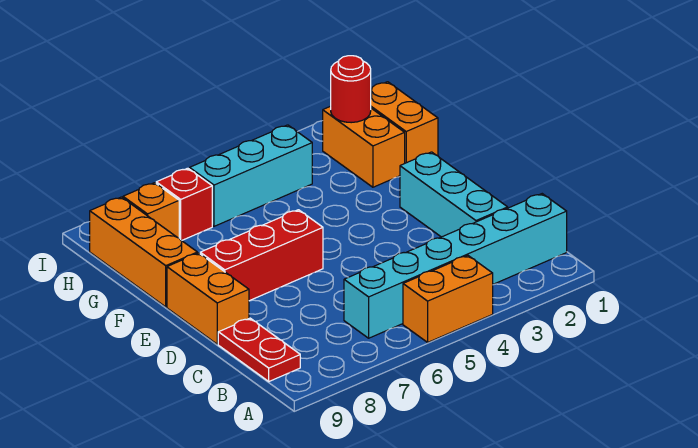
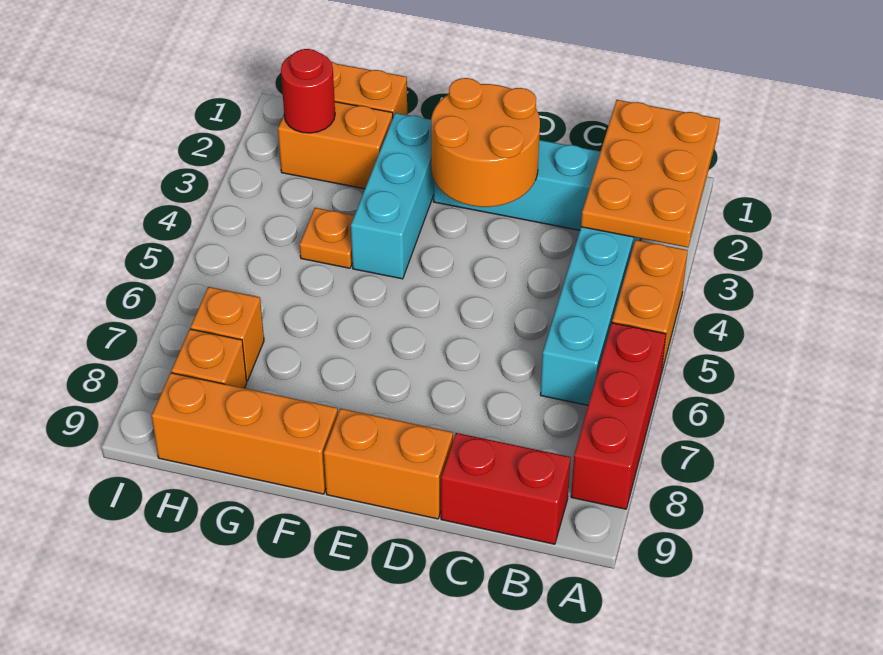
none -> orange 2x3 plate [581,100,720,247]
red 1x2 plate [218,318,300,381] -> red 1x2 brick [441,433,571,544]
none -> orange 2x2 round brick [431,78,540,207]
red 1x3 brick [200,210,323,301] -> red 1x3 brick moved to [571,323,666,509]
none -> orange 1x1 plate [300,208,354,268]
cyan 1x3 brick [190,125,312,226] -> cyan 1x3 brick moved to [351,113,434,279]
red 1x1 brick [156,168,212,241] -> orange 1x1 brick [191,287,264,381]

